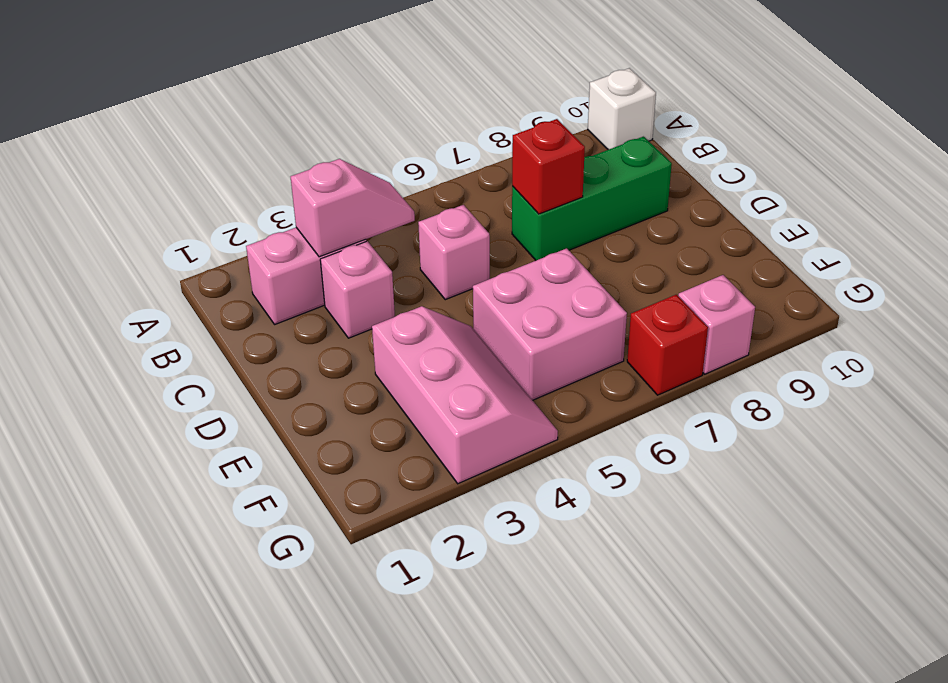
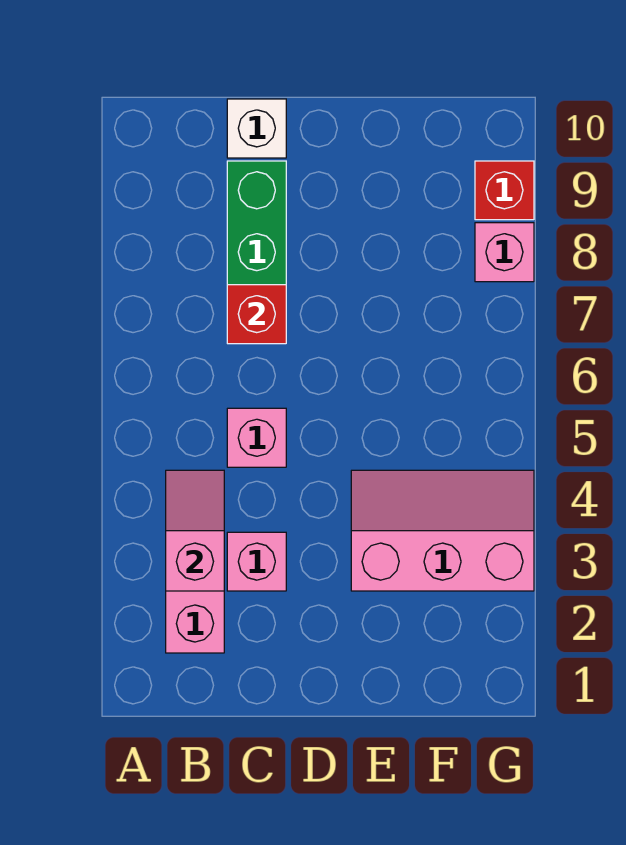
white 1x1 brick [588,68,656,150] -> white 1x1 brick moved to [227,99,286,158]
pink 2x2 brick [473,248,627,400] -> none
red 1x1 brick [627,295,708,395] -> red 1x1 brick moved to [475,161,534,220]

